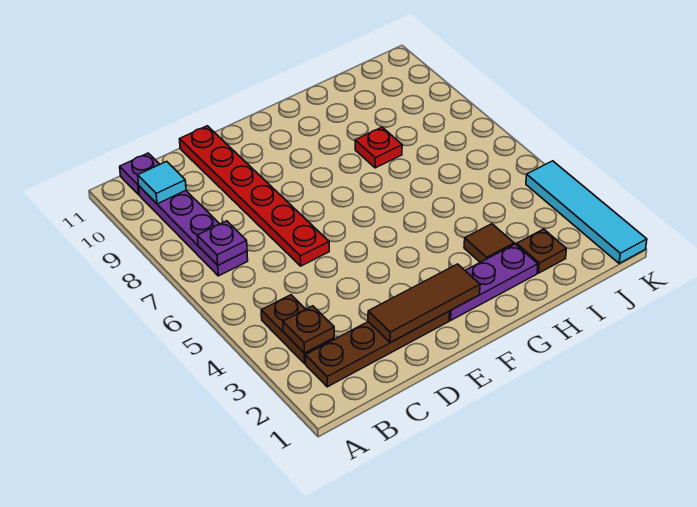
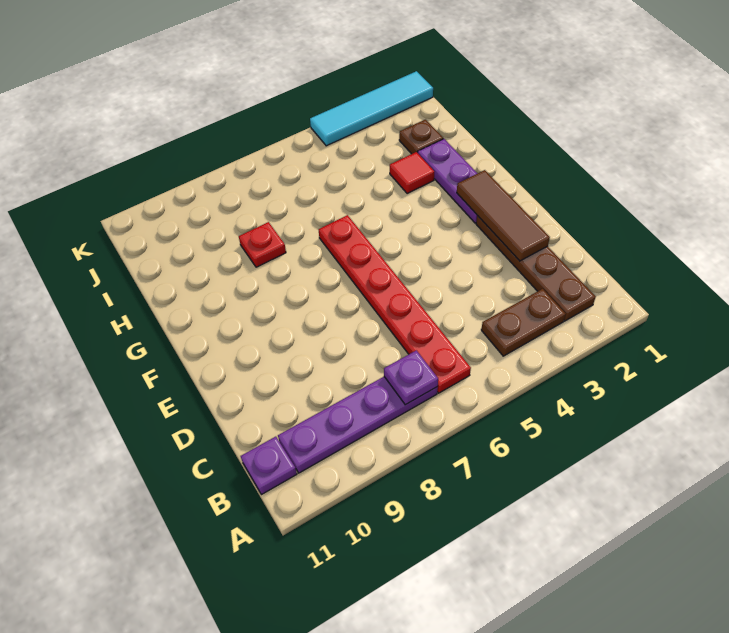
brown 1x1 plate [283,306,334,353] -> none
cyan 1x1 tile [138,161,186,204] -> none
red 1x6 plate [180,126,329,266] -> red 1x6 plate turned to [319,215,471,393]
brown 1x1 tile [464,224,514,262] -> red 1x1 tile [390,152,434,194]

